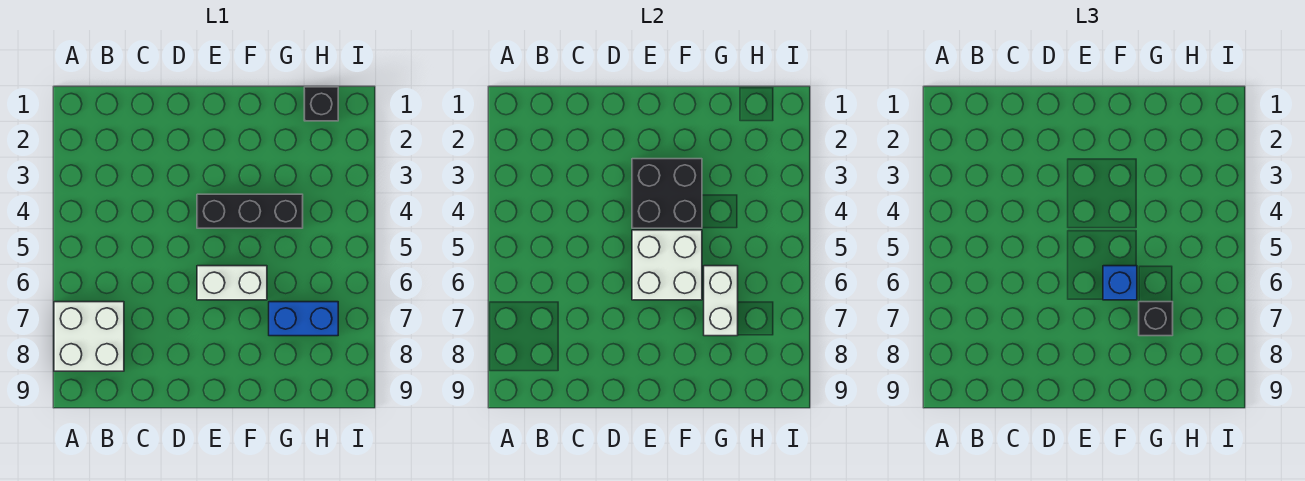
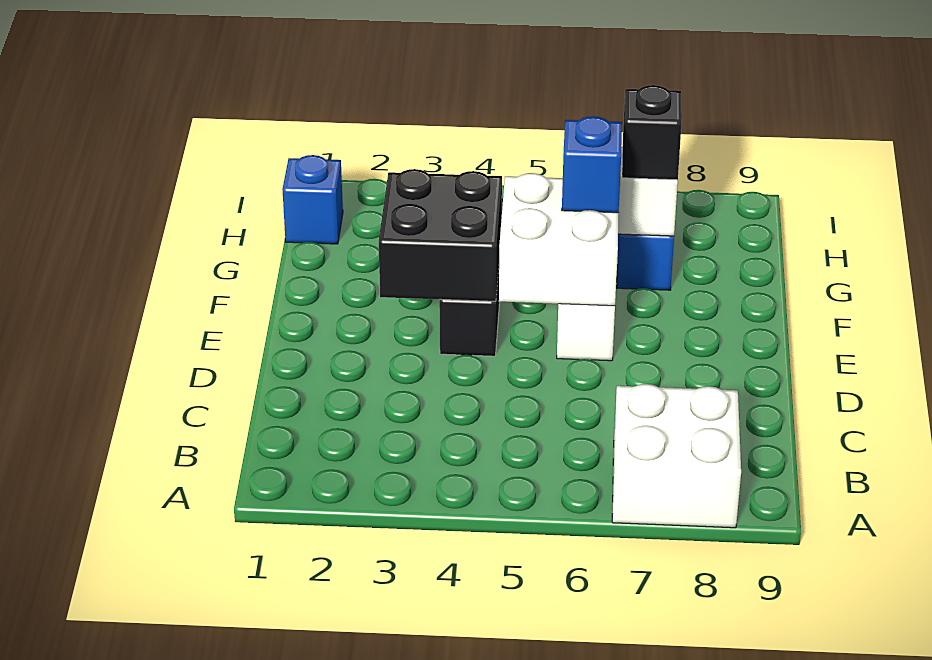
black 1x1 brick [304,87,338,121] -> blue 1x1 brick [282,155,343,244]

